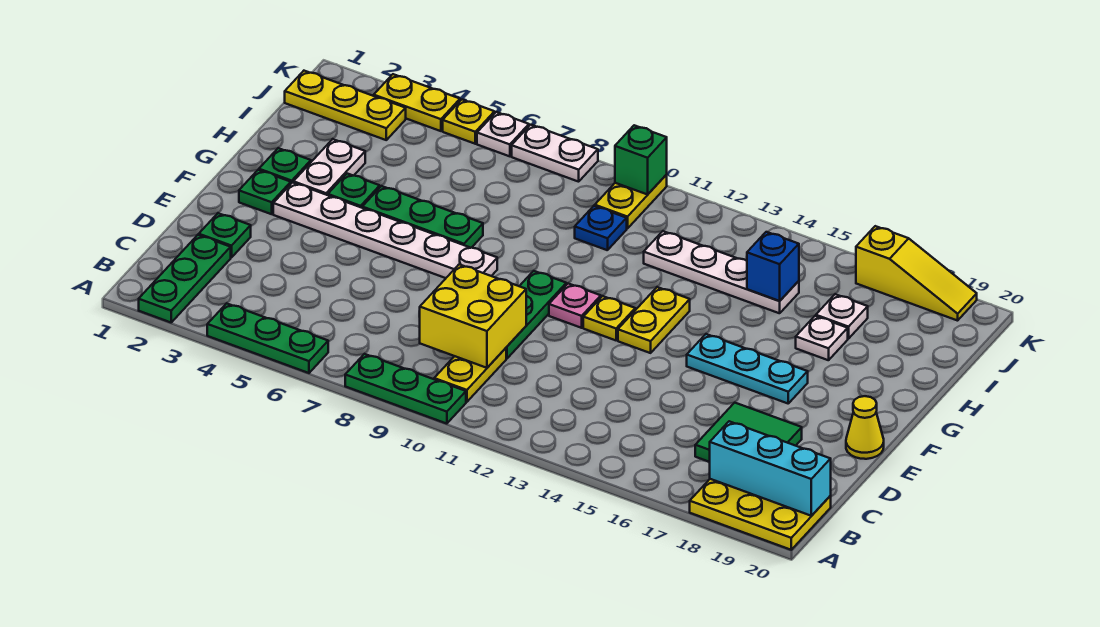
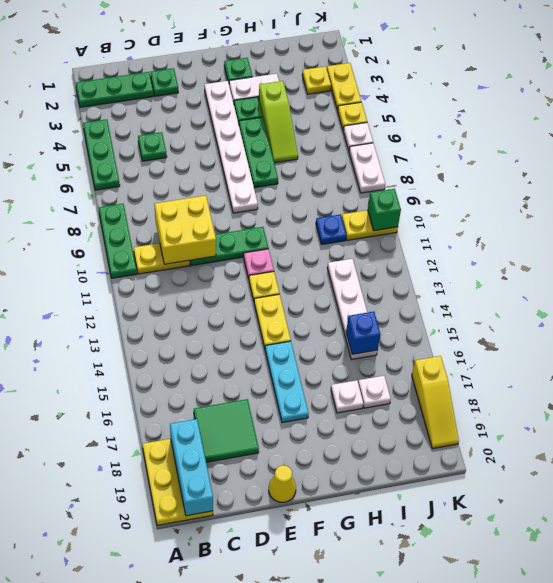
green 1x1 plate [239,170,291,214] -> green 1x1 plate moved to [138,132,167,161]
yellow 1x2 plate [618,287,690,353] -> yellow 1x2 plate turned to [254,294,291,348]
none -> lime 1x3 slope [259,81,298,163]
yellow 1x3 plate [285,71,406,140] -> yellow 1x1 plate [302,66,331,94]

